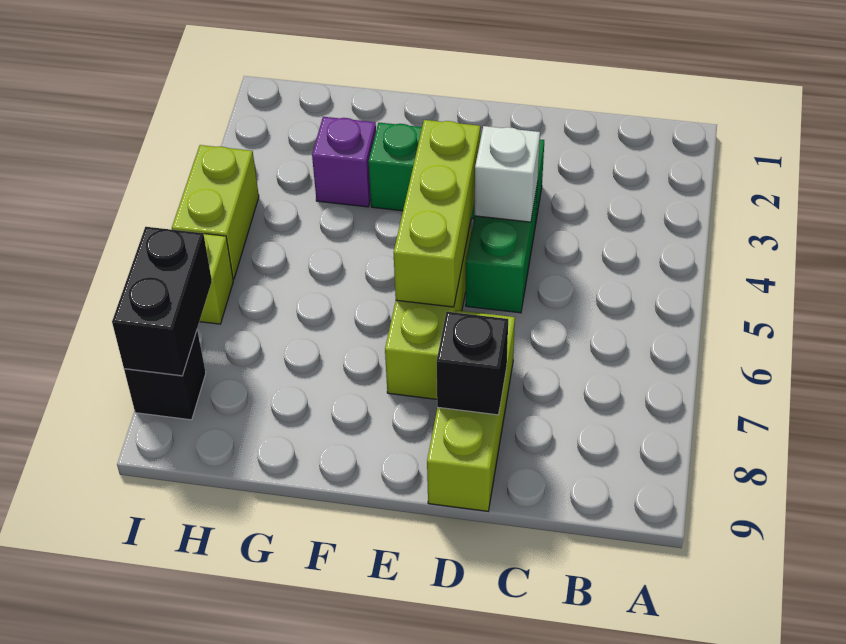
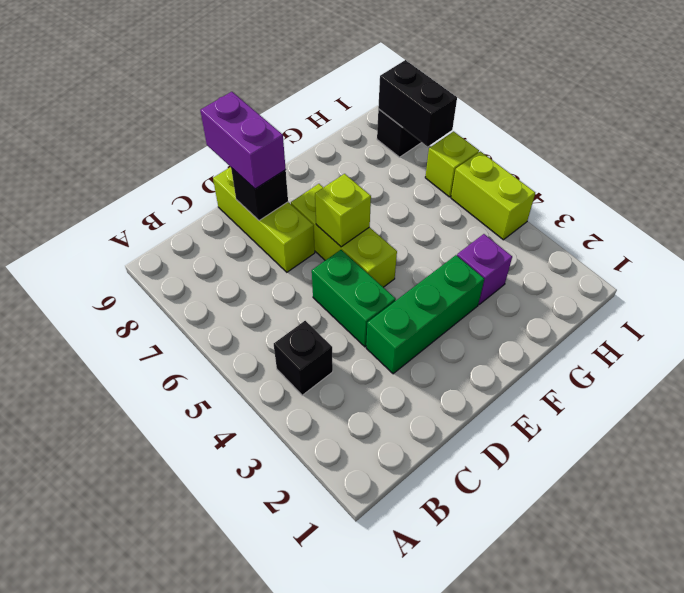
none -> black 1x1 brick [274,321,333,395]
white 1x1 brick [475,126,540,222] -> none
none -> purple 1x2 brick [200,92,286,189]
lime 1x3 brick [394,120,480,307] -> lime 1x1 brick [315,174,371,247]

